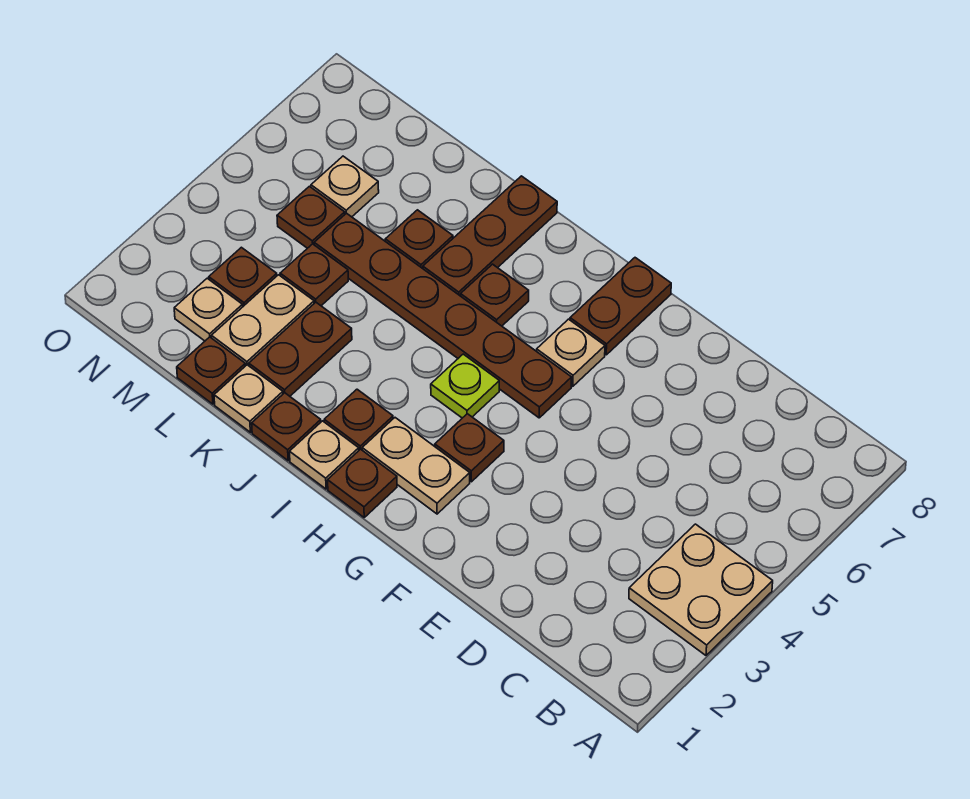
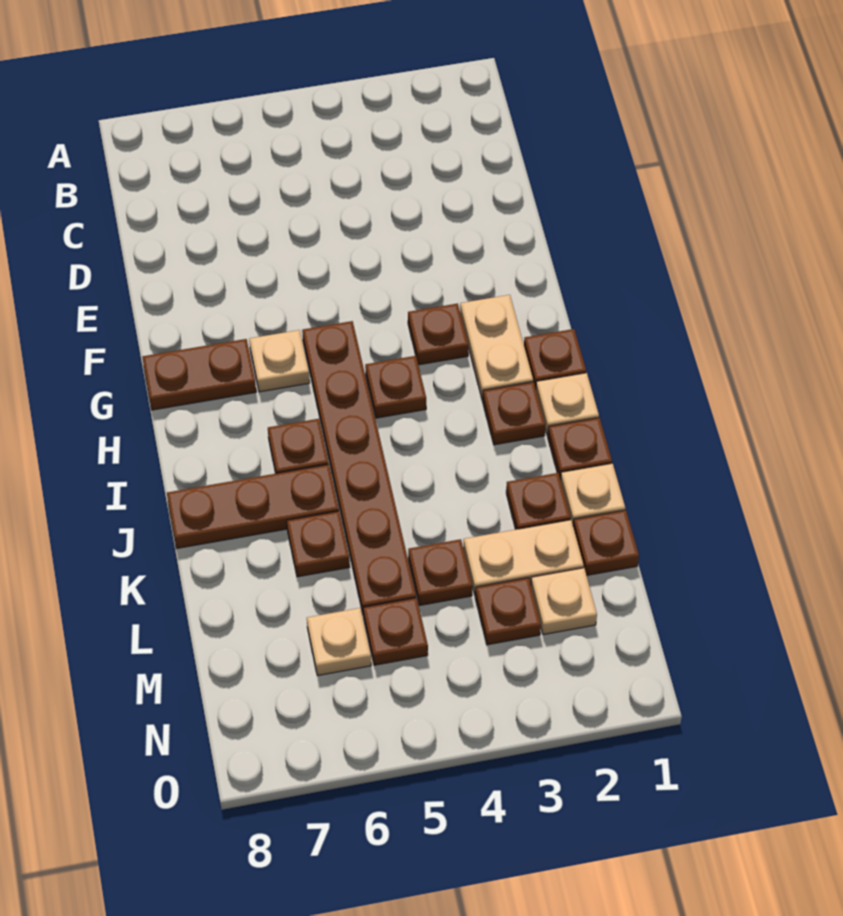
tan 2x2 plate [629,524,773,655] -> none
lime 1x1 plate [431,354,499,418] -> brown 1x1 plate [365,356,426,418]
brown 1x2 plate [249,302,352,396] -> brown 1x1 plate [506,473,571,529]

